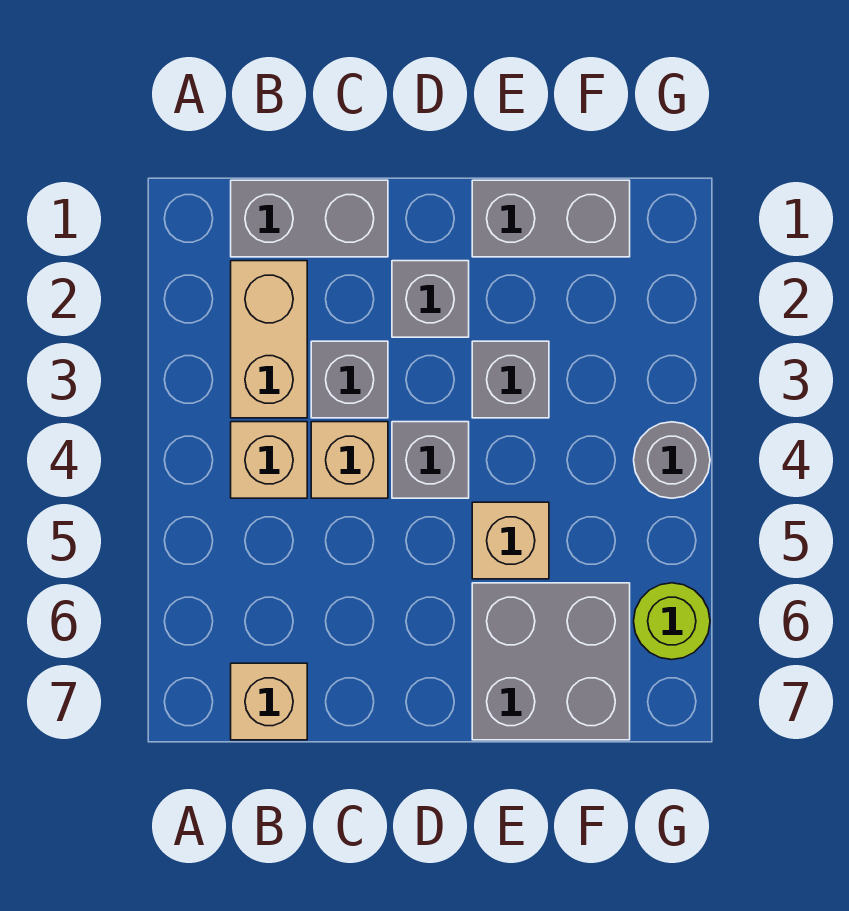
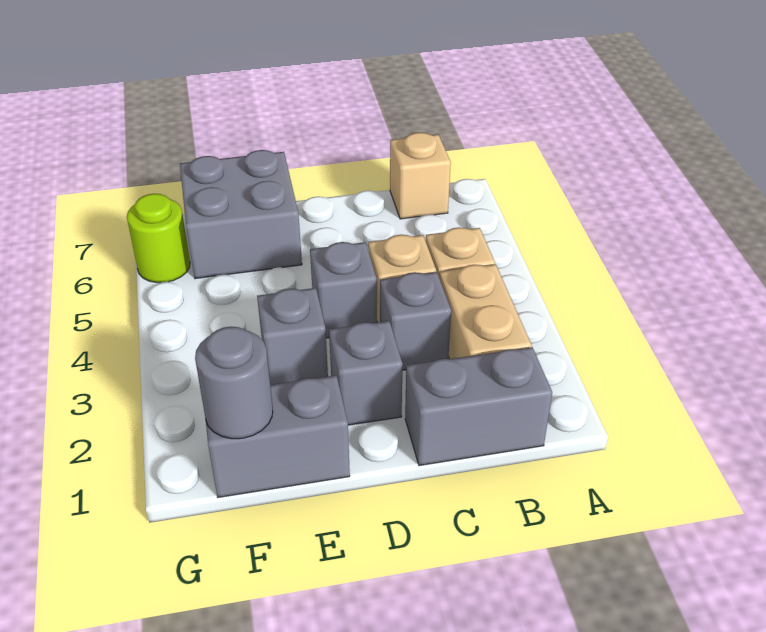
tan 1x1 brick [472,502,549,579] -> none
grey 1x1 round brick [634,422,710,498] -> grey 1x1 round brick moved to [195,327,273,439]

